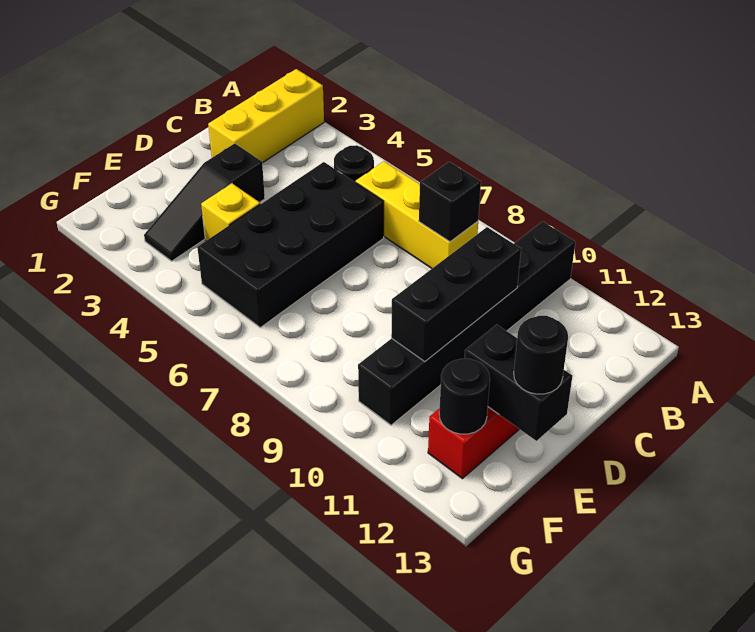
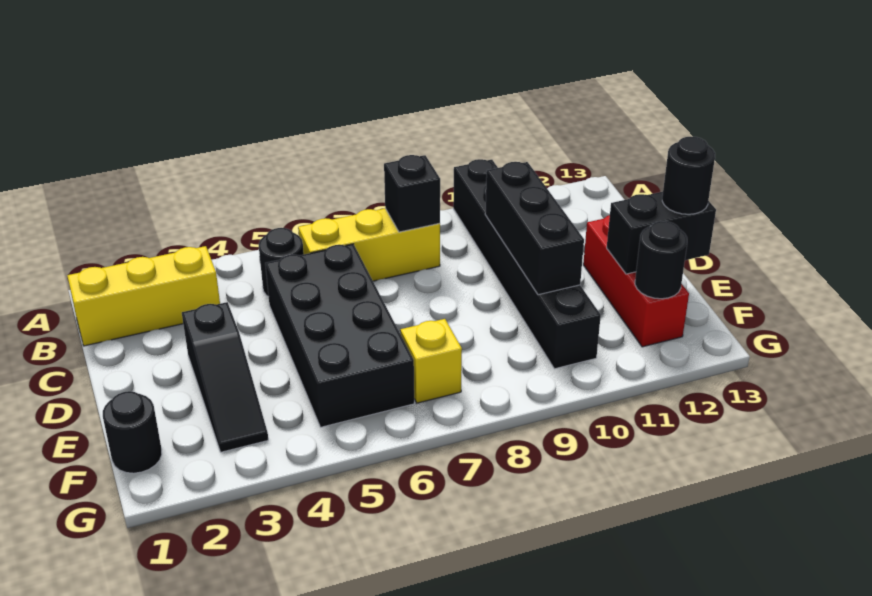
yellow 1x3 brick [208,69,324,163] -> yellow 1x3 brick turned to [67,246,220,346]
yellow 1x1 brick [201,184,260,241] -> yellow 1x1 brick moved to [400,319,462,403]
none -> black 1x1 round brick [103,391,162,473]

